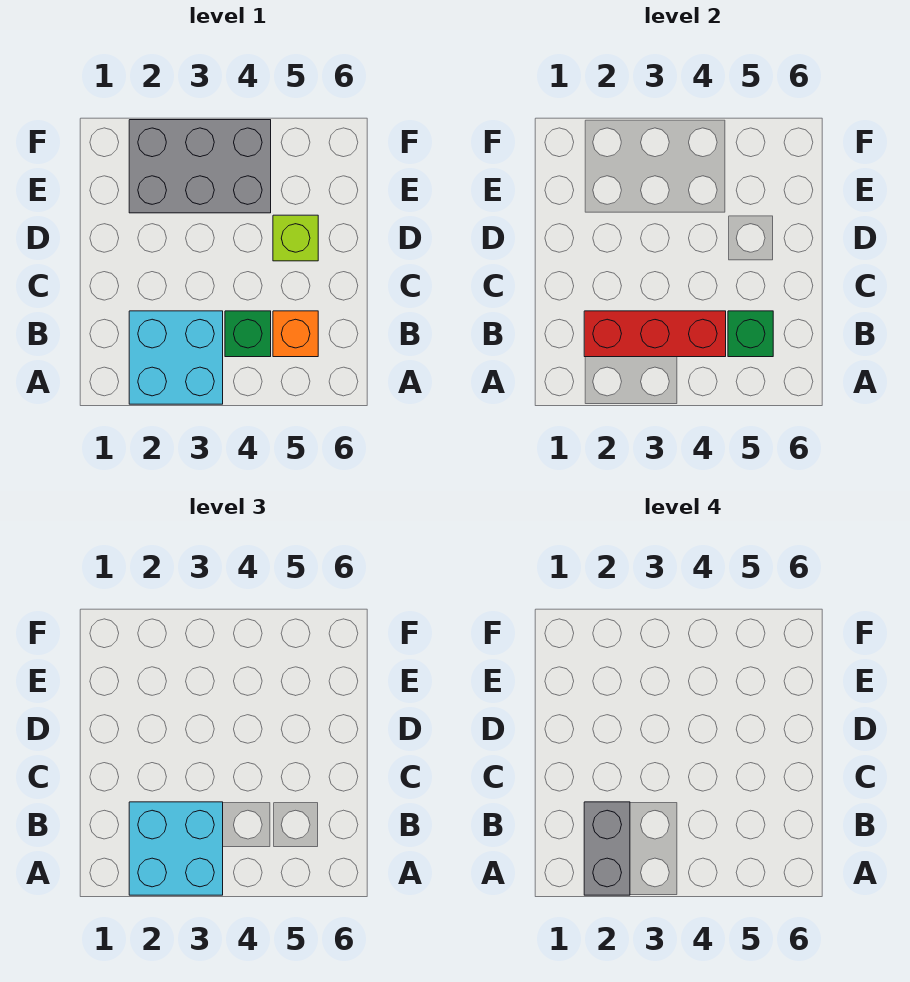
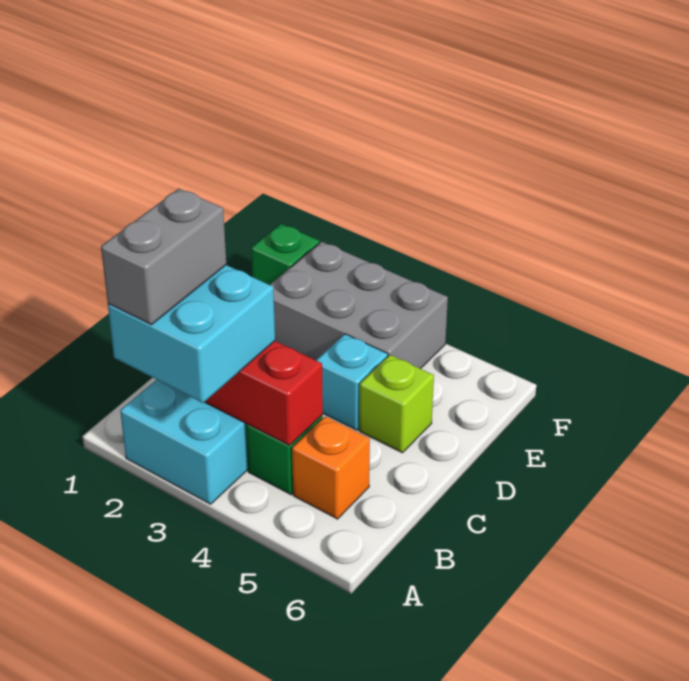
green 1x1 brick [728,311,773,357] -> green 1x1 brick moved to [251,224,319,285]
none -> cyan 1x1 brick [316,334,388,430]

